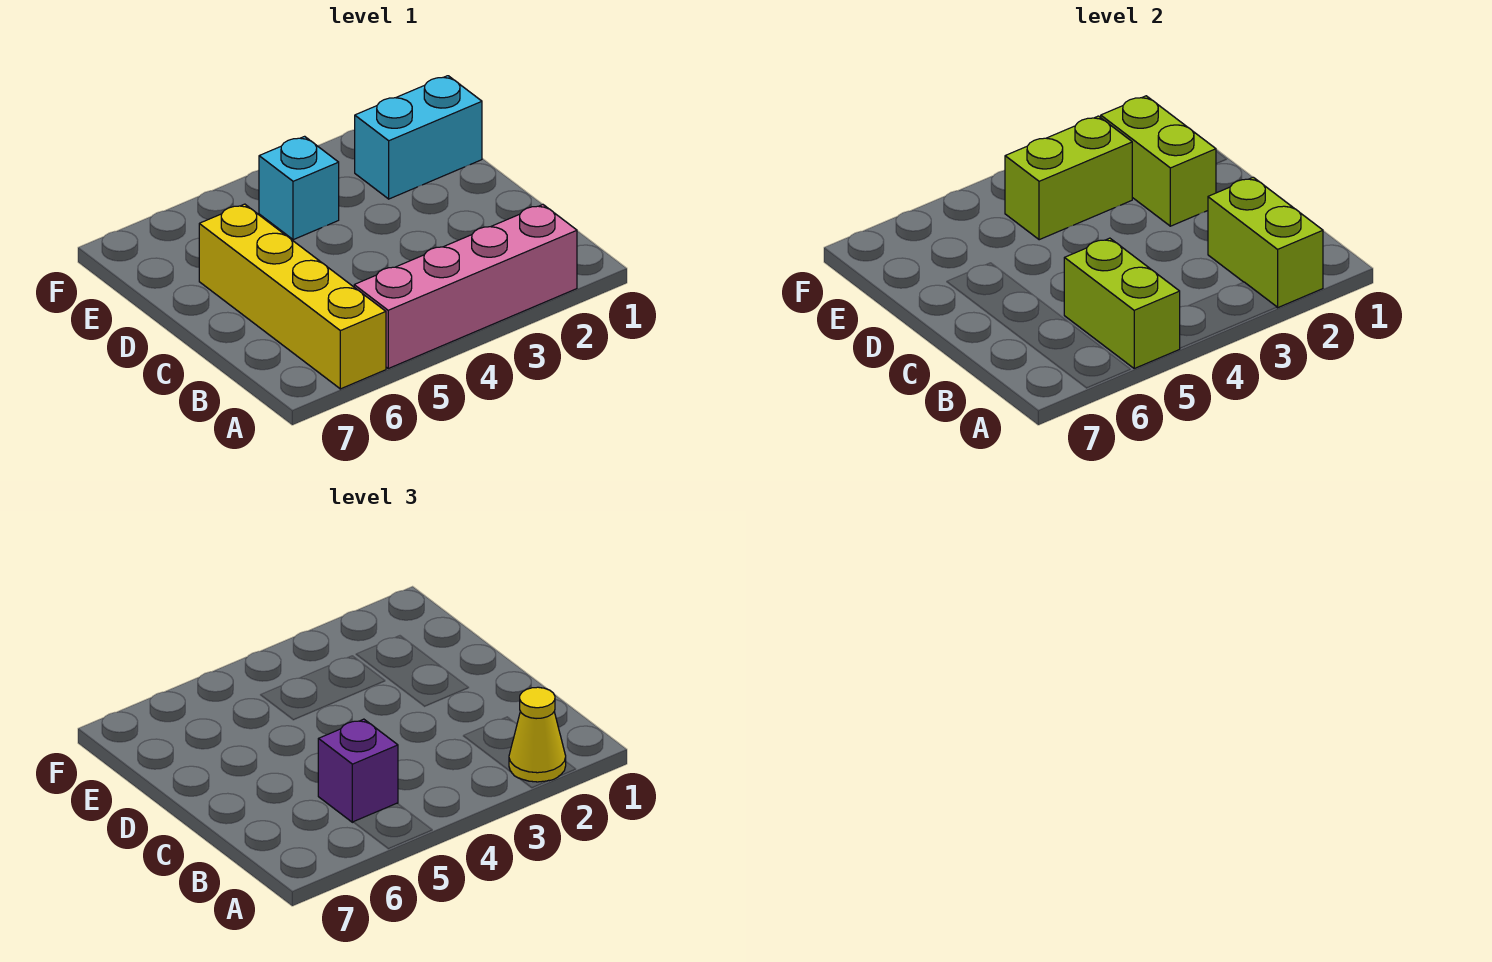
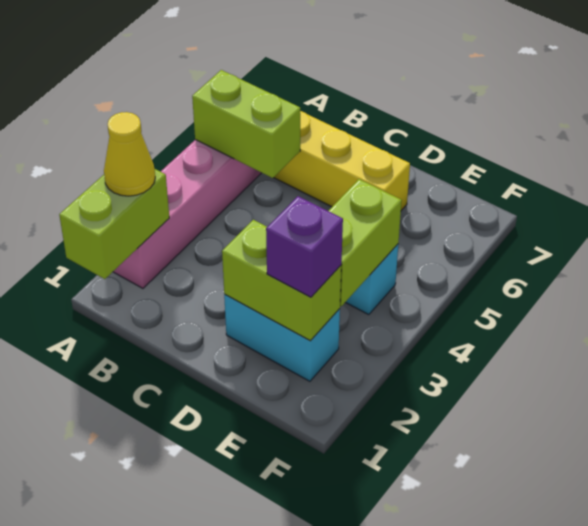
lime 1x2 brick [1208,177,1323,308] -> lime 1x2 brick turned to [59,169,169,279]
purple 1x1 brick [318,719,398,822] -> purple 1x1 brick moved to [266,196,343,297]
cyan 1x2 brick [355,76,482,199] -> cyan 1x2 brick turned to [224,295,340,381]

